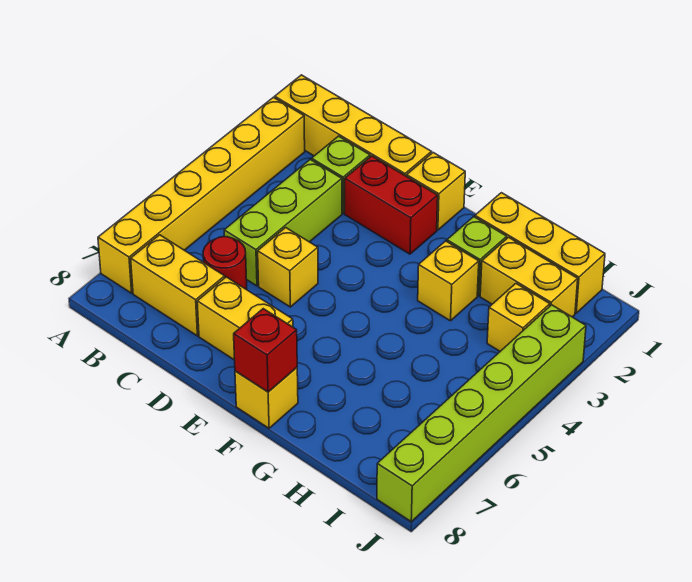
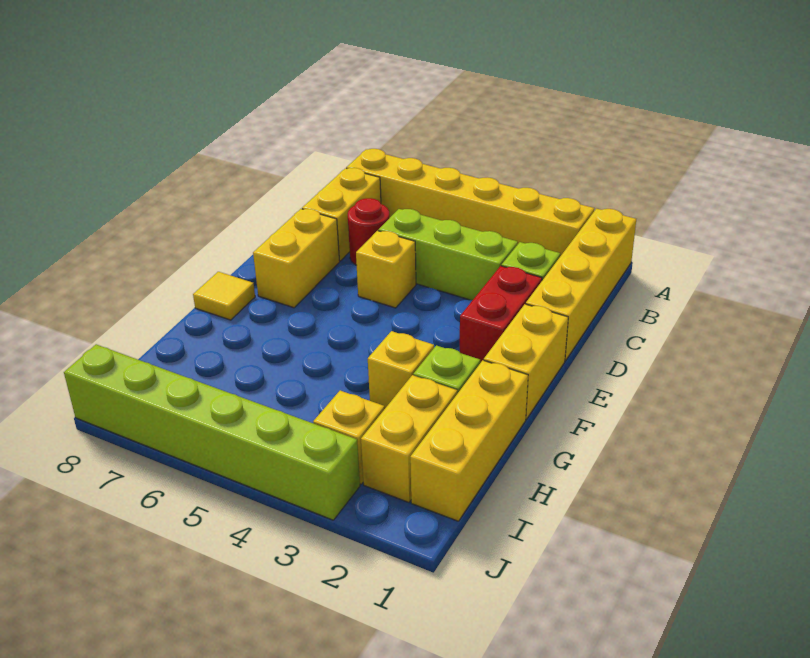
yellow 1x1 brick [407,153,465,230] -> yellow 1x2 brick [484,304,568,419]
yellow 1x1 brick [235,368,298,428] -> yellow 1x1 tile [193,272,255,320]
red 1x1 brick [234,309,297,392] -> none

